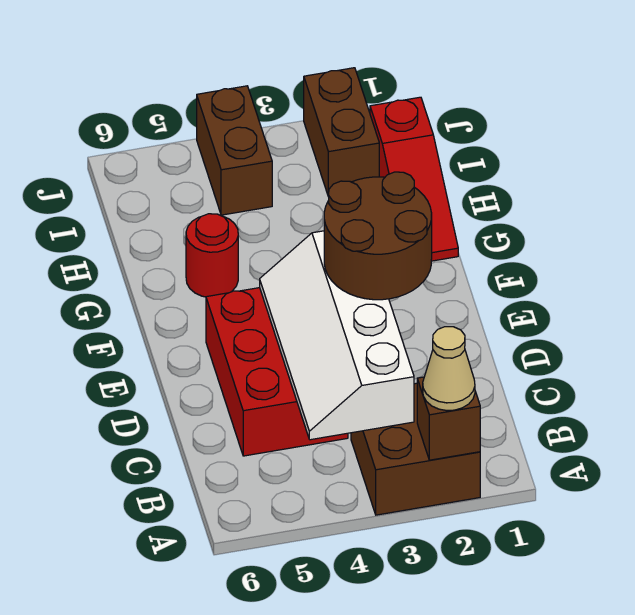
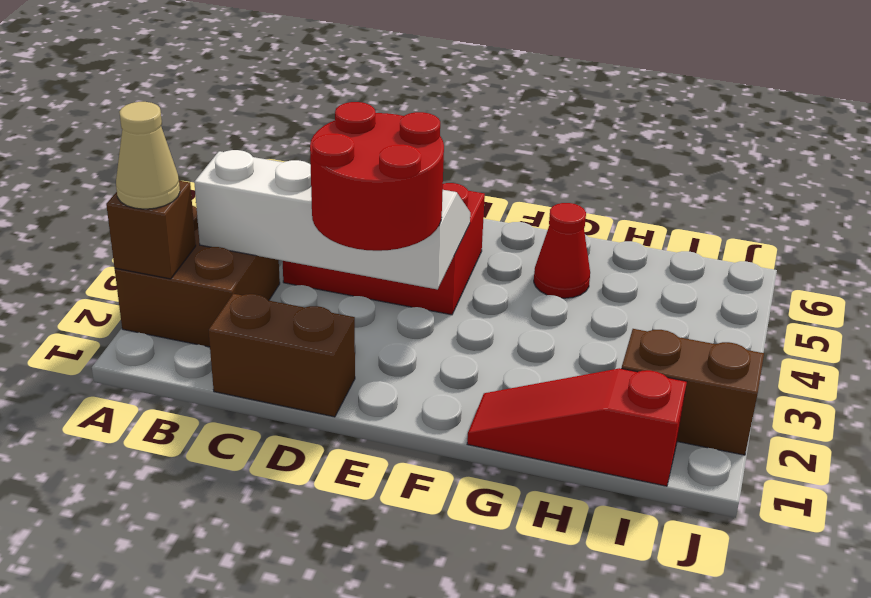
brown 2x2 round brick [324,172,432,300] -> red 2x2 round brick [310,102,444,251]
red 1x1 round brick [186,214,238,297] -> red 1x1 cone [534,203,590,298]
brown 1x2 brick [197,86,272,215] -> brown 1x2 brick moved to [209,294,355,417]

